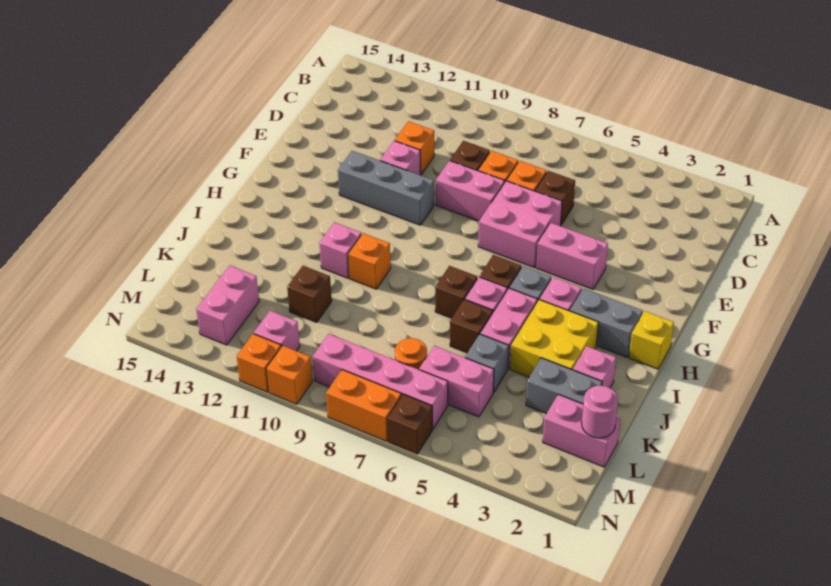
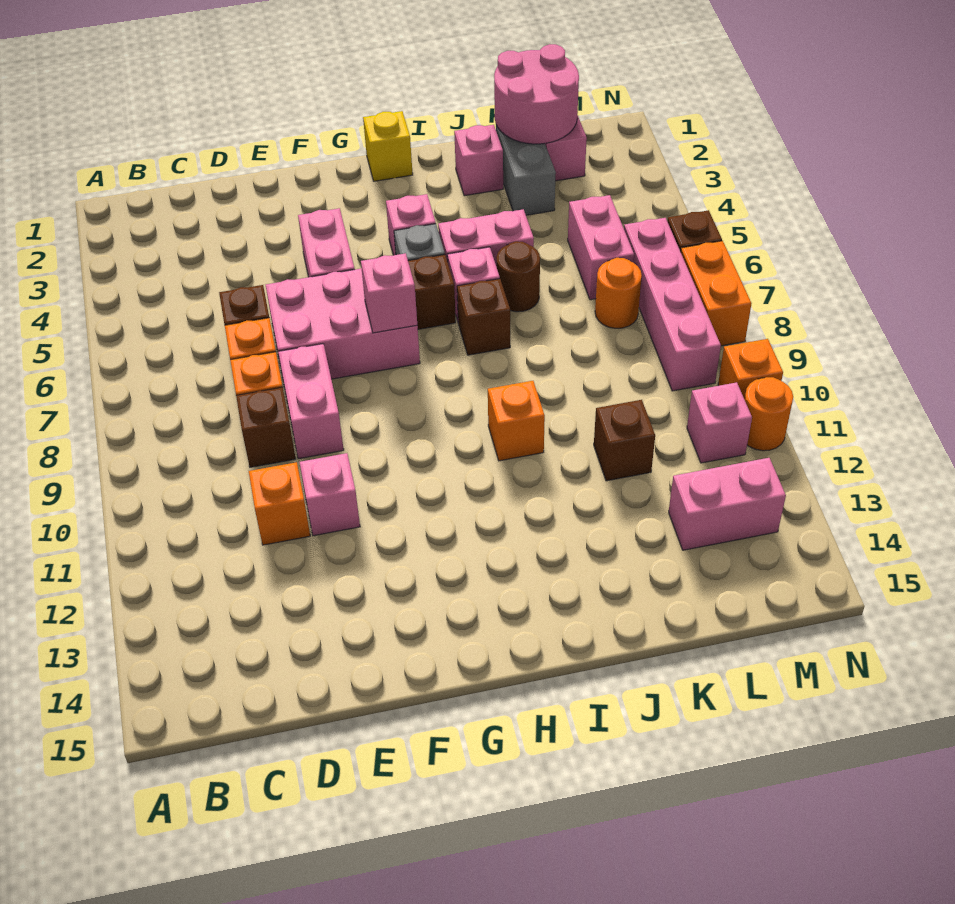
pink 2x2 brick [478,181,562,268] -> pink 2x3 brick [266,268,420,379]
grey 1x3 brick [338,151,434,225] -> none
grey 1x2 brick [570,288,643,357] -> none
yellow 2x2 brick [510,300,598,377] -> none
pink 1x1 brick [319,222,361,278] -> pink 1x1 brick moved to [361,253,417,333]
brown 1x1 brick [450,299,493,353] -> brown 1x1 round brick [496,241,540,312]
grey 1x1 brick [465,334,509,393] -> none
pink 1x1 round brick [582,386,618,438] -> pink 2x2 round brick [494,44,579,144]
orange 1x1 brick [237,334,281,392] -> orange 1x1 round brick [745,377,793,451]

